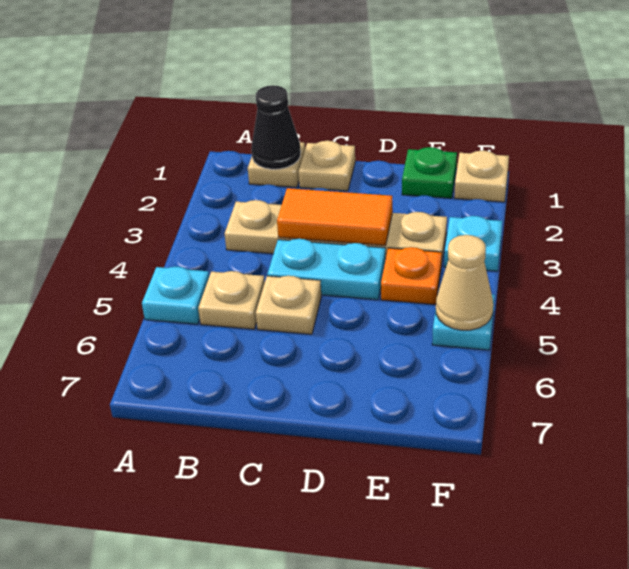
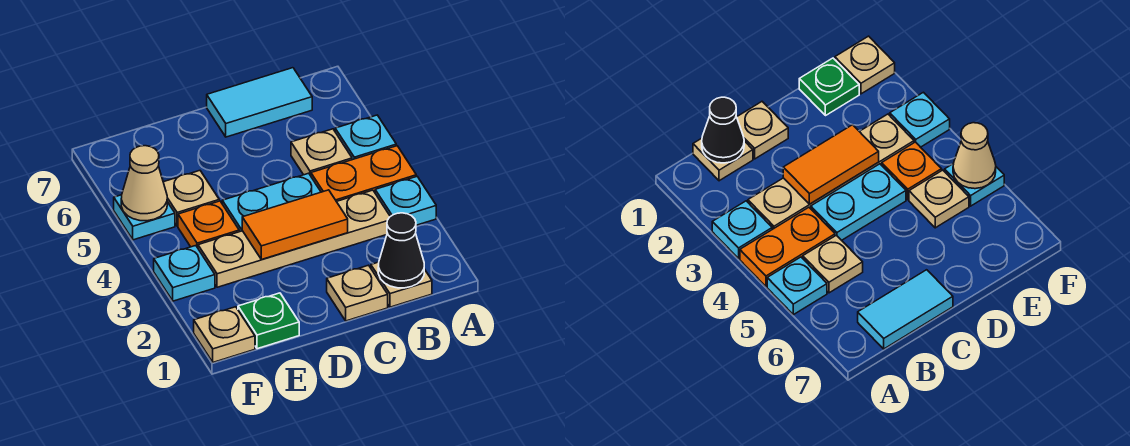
none -> cyan 1x1 plate [375,176,436,225]
none -> orange 1x2 plate [311,146,416,202]
none -> cyan 1x2 tile [207,68,312,137]
tan 1x1 plate [256,276,321,334] -> tan 1x1 plate moved to [163,171,219,226]

